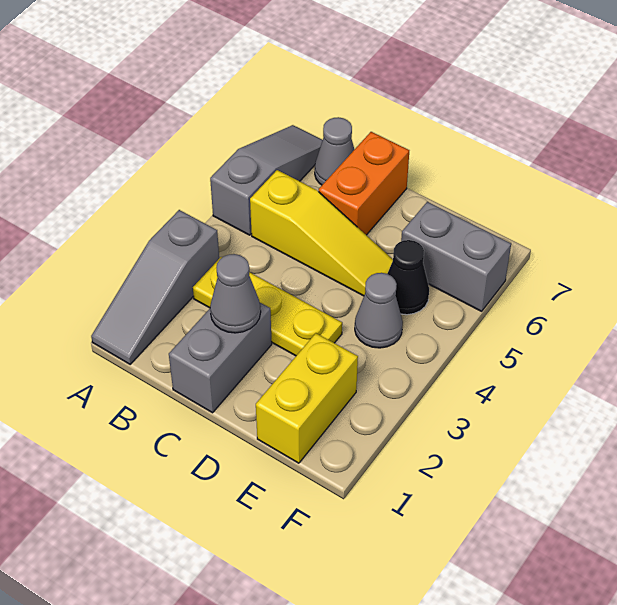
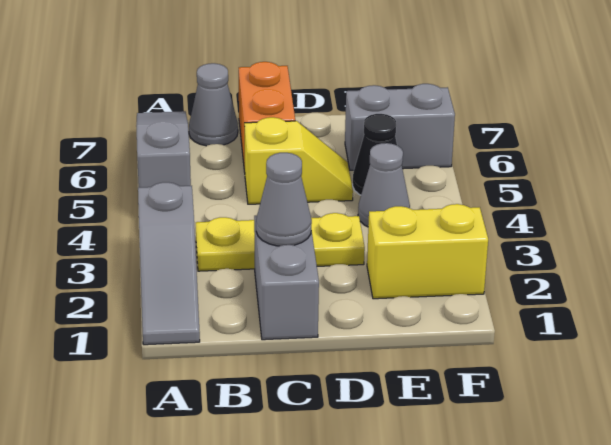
yellow 1x3 slope [250,170,393,296] -> yellow 1x2 slope [244,117,353,204]
yellow 1x2 brick [256,333,358,463] -> yellow 1x2 brick turned to [367,204,488,299]

